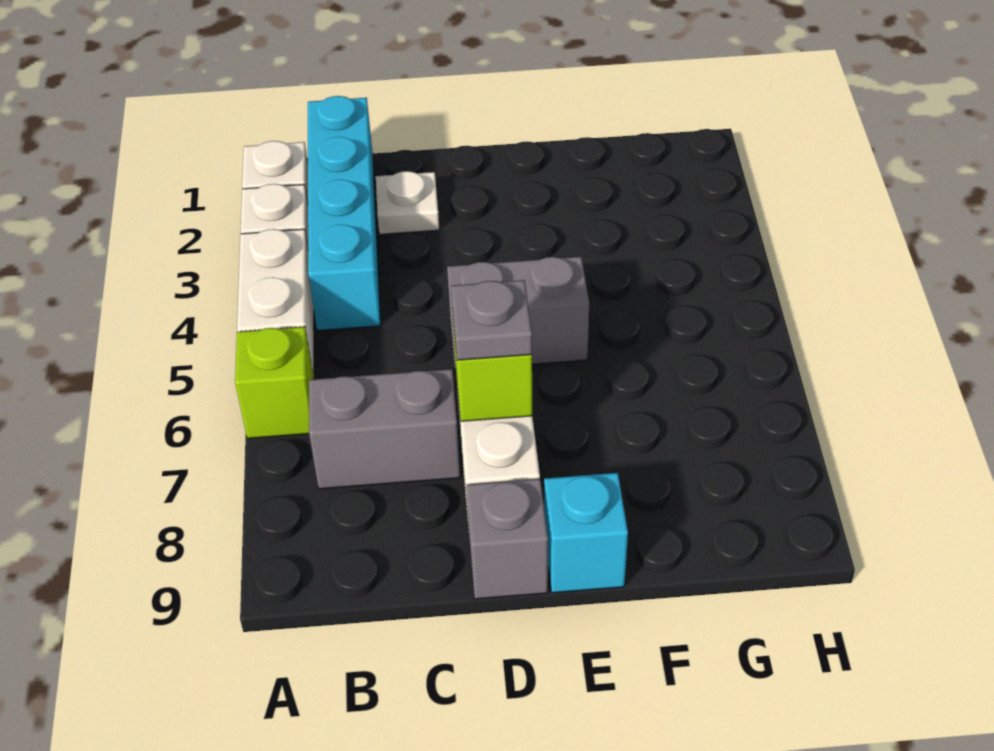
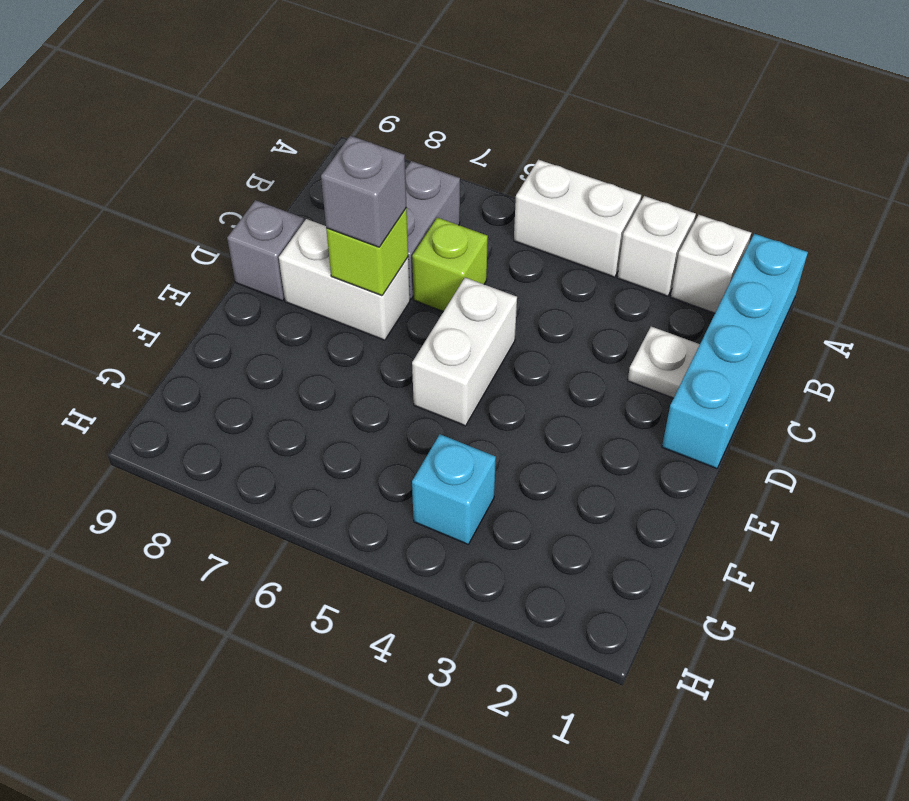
lime 1x1 brick [235,327,314,438] -> lime 1x1 brick moved to [412,217,488,312]
cyan 1x4 brick [308,96,381,331] -> cyan 1x4 brick turned to [662,234,808,469]
grey 1x2 brick [447,257,589,370] -> white 1x2 brick [412,278,517,426]
grey 1x1 plate [451,280,532,360] -> grey 1x1 brick [321,136,406,247]
cyan 1x1 brick [544,473,628,593] -> cyan 1x1 brick moved to [412,434,496,544]

